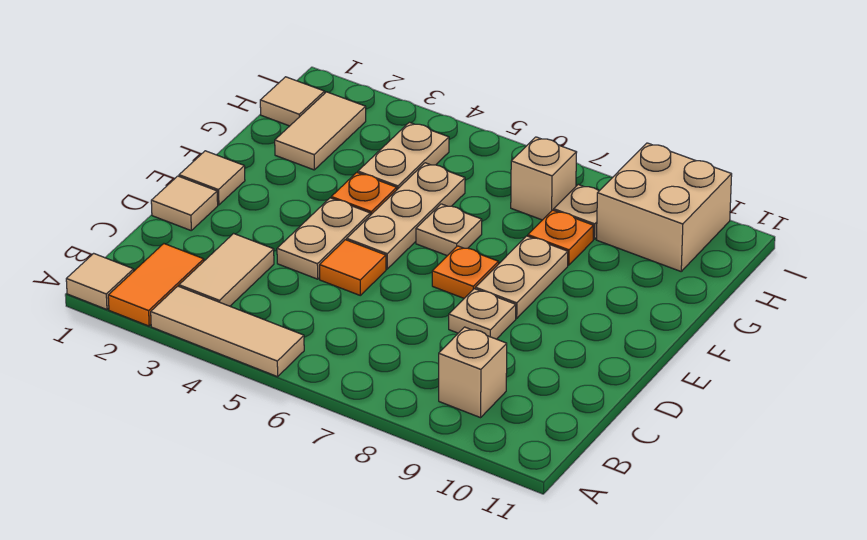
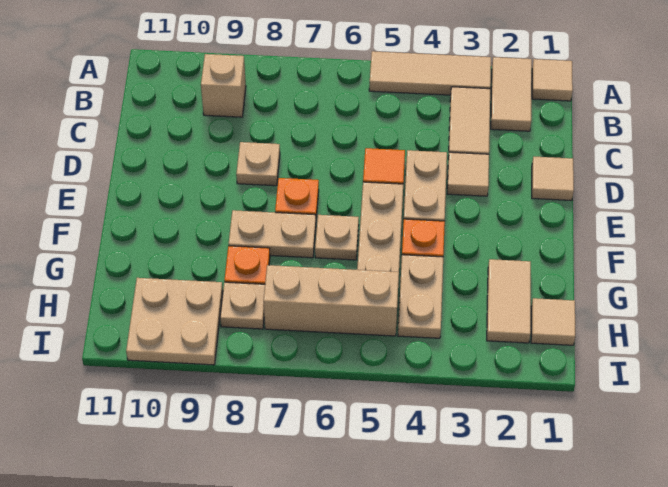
orange 1x2 tile [108,244,204,326] -> tan 1x2 tile [491,57,532,131]
tan 1x1 tile [179,151,245,205] -> tan 1x1 tile moved to [447,152,489,196]
tan 1x2 plate [475,236,568,318] -> tan 1x2 plate turned to [229,210,316,258]
tan 1x1 brick [511,137,577,220] -> tan 1x3 brick [264,265,399,336]
tan 2x2 brick [596,143,732,271] -> tan 2x2 plate [126,278,223,365]

